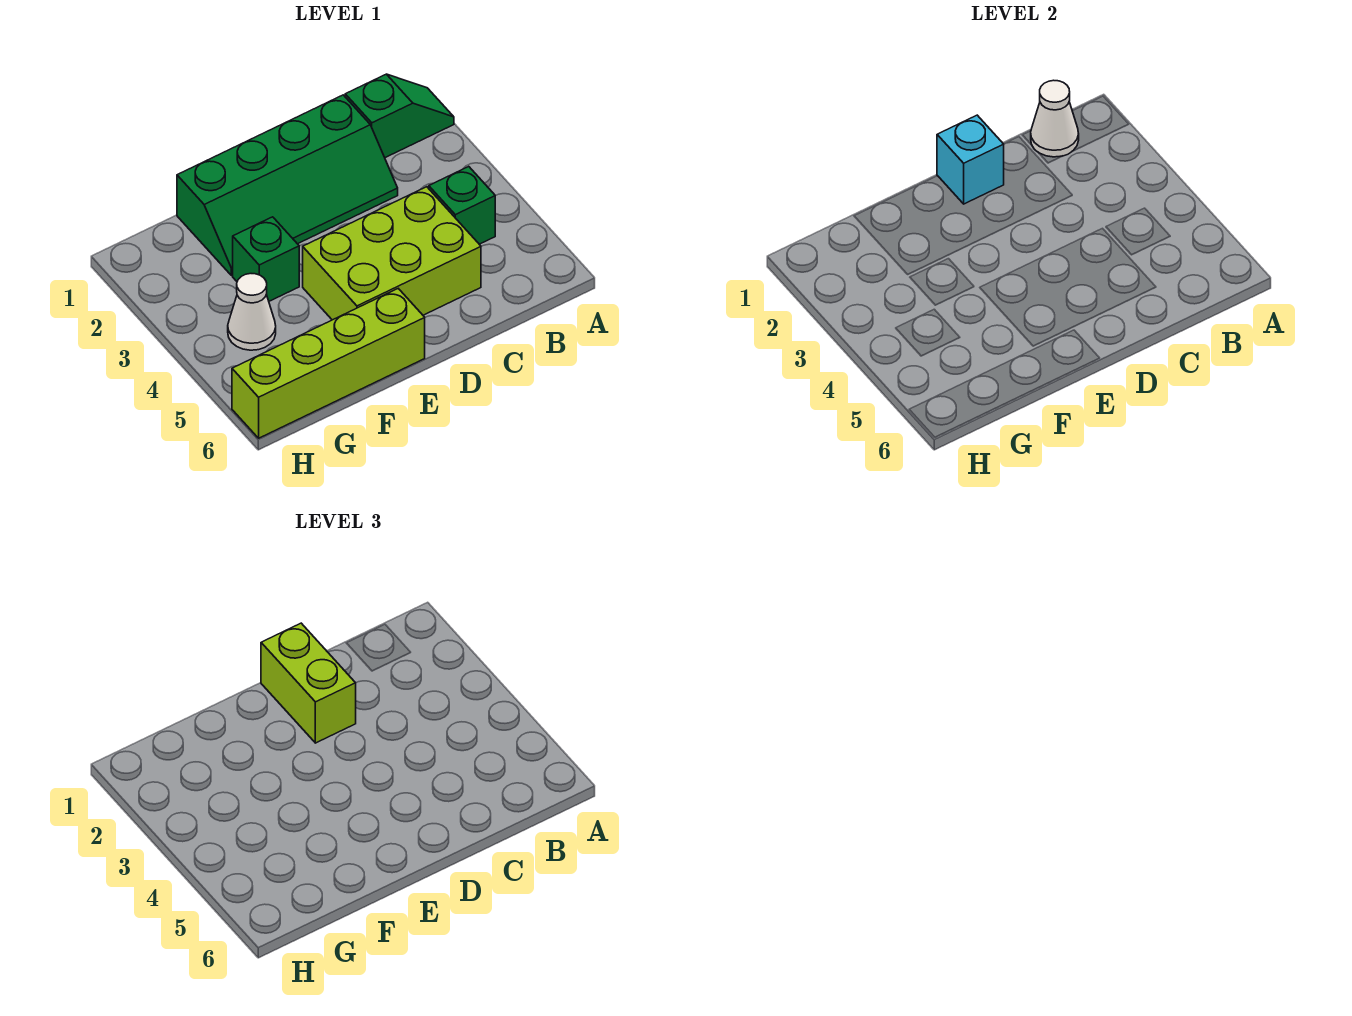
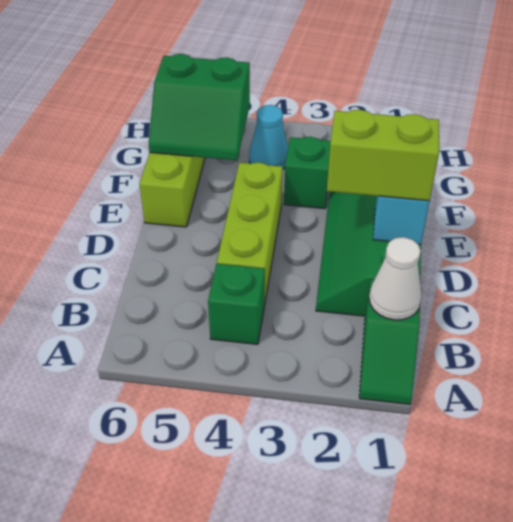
lime 2x3 brick [303,187,481,320] -> lime 1x3 brick [217,162,283,305]
none -> green 2x2 slope [149,54,250,160]
white 1x1 cone [228,274,276,350] -> cyan 1x1 cone [249,105,288,169]

